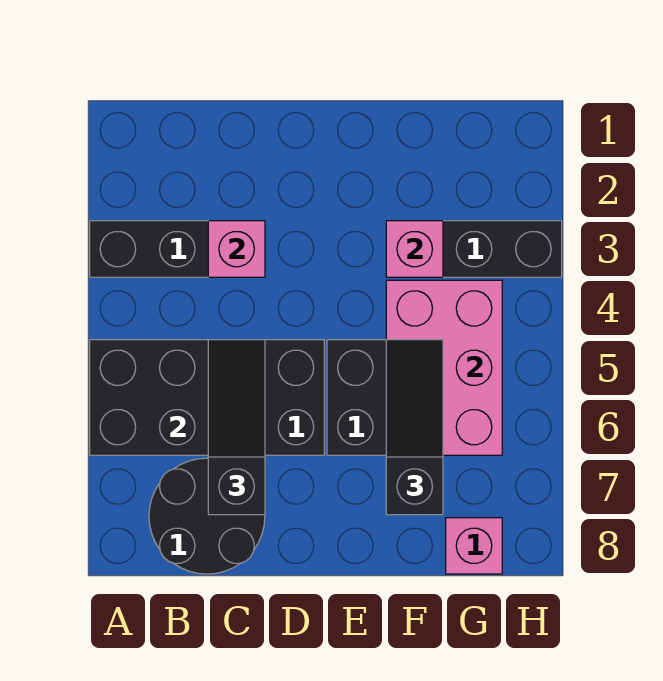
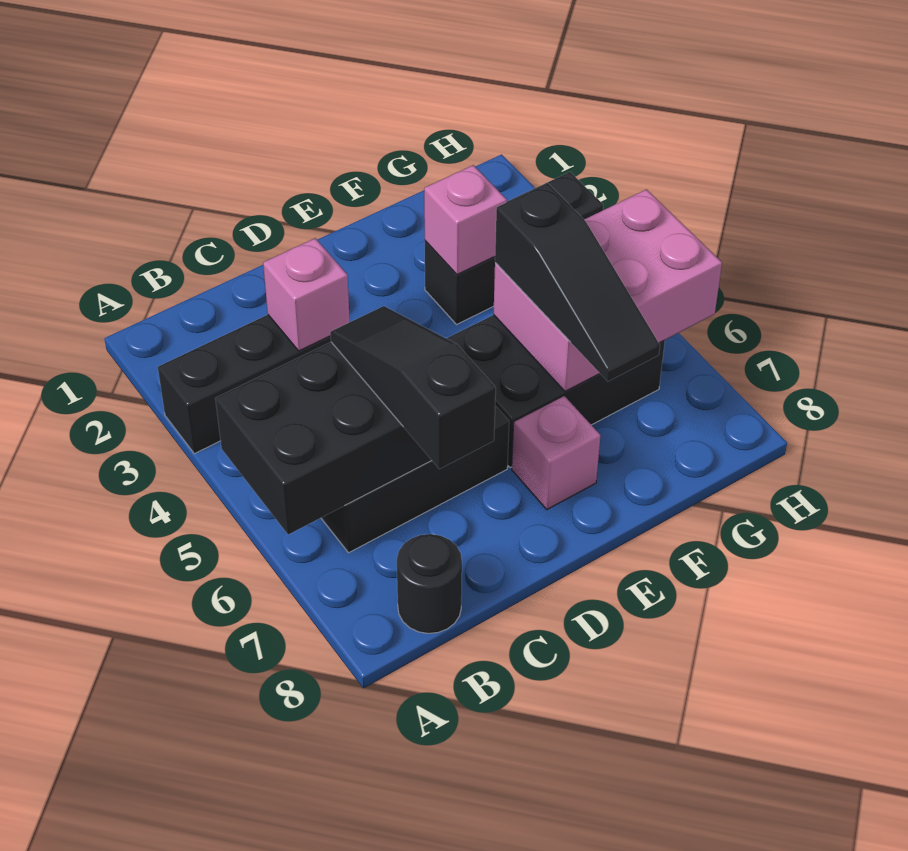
black 2x2 round brick [149,458,265,574] -> black 1x1 round brick [397,534,462,633]
pink 2x3 brick [386,280,502,455] -> pink 2x3 brick turned to [494,189,722,391]
black 1x3 slope [386,340,443,515] -> black 1x3 slope turned to [495,183,660,381]
pink 1x1 brick [446,518,502,574] -> pink 1x1 brick moved to [512,396,601,509]

